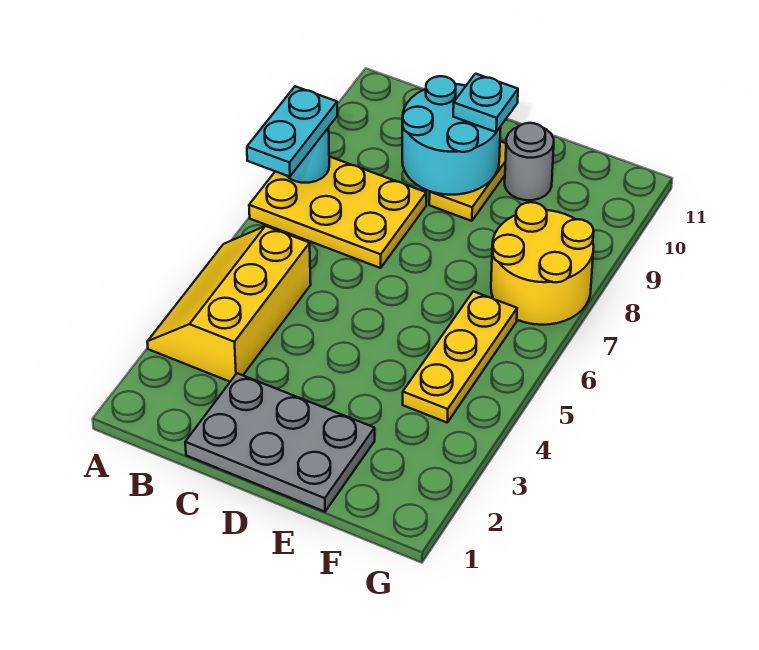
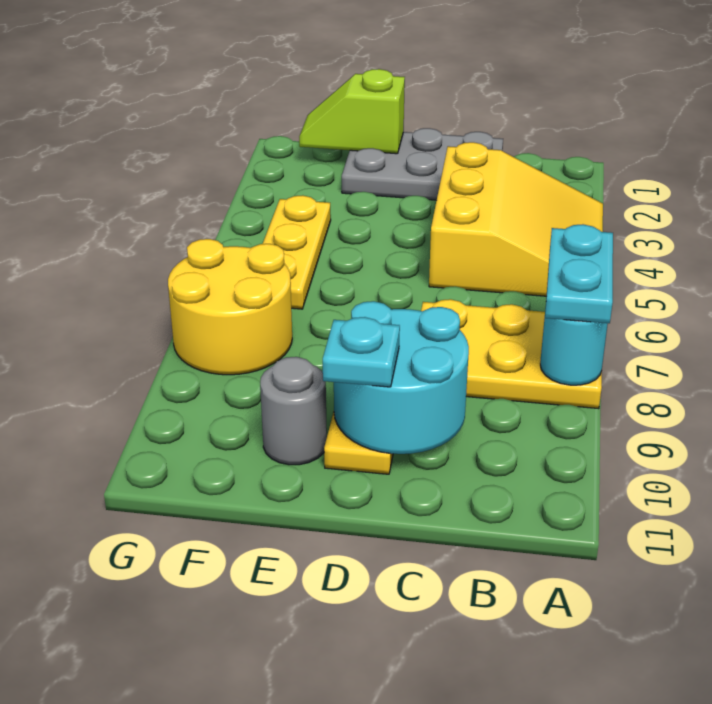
yellow 2x3 slope [147,226,311,382] -> yellow 3x3 slope [429,142,603,296]
none -> lime 1x2 slope [299,69,405,154]

